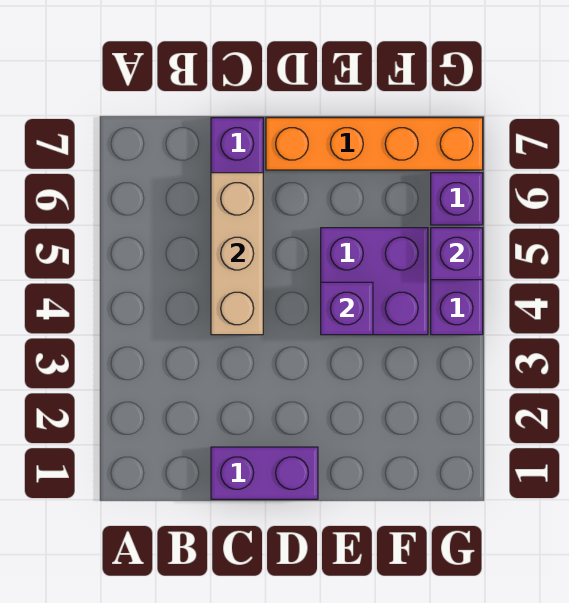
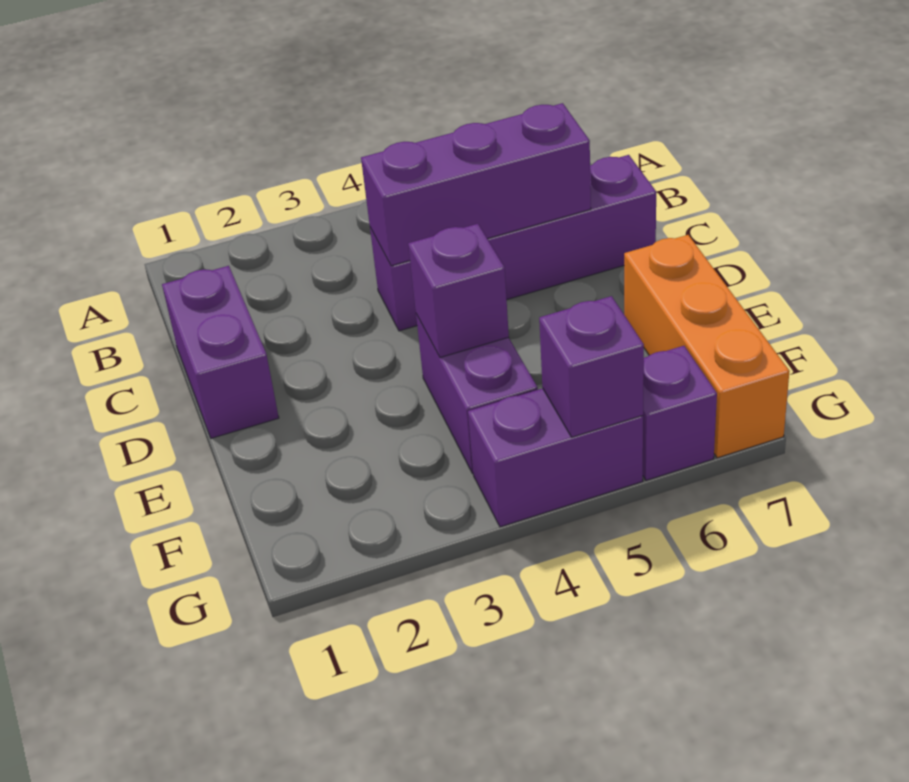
tan 1x3 brick [211,173,263,335] -> purple 1x3 brick [361,103,591,266]
orange 1x4 brick [266,118,483,170] -> orange 1x3 brick [624,235,789,458]
purple 2x2 brick [321,228,428,335] -> purple 1x2 brick [416,314,538,473]

